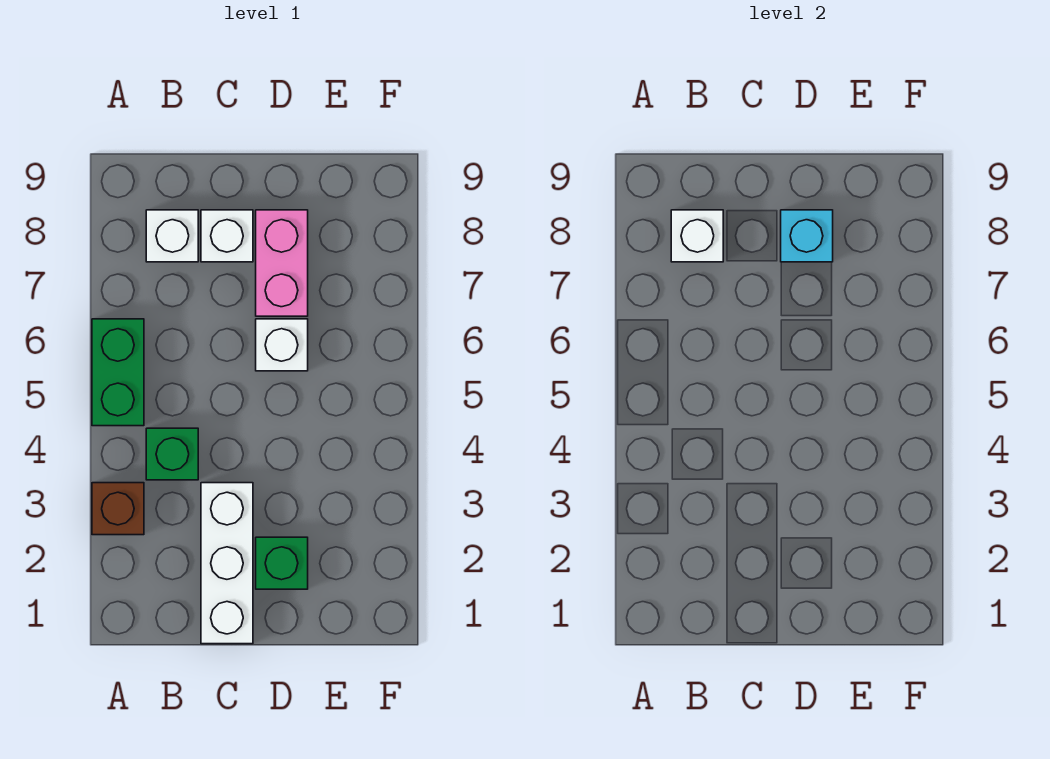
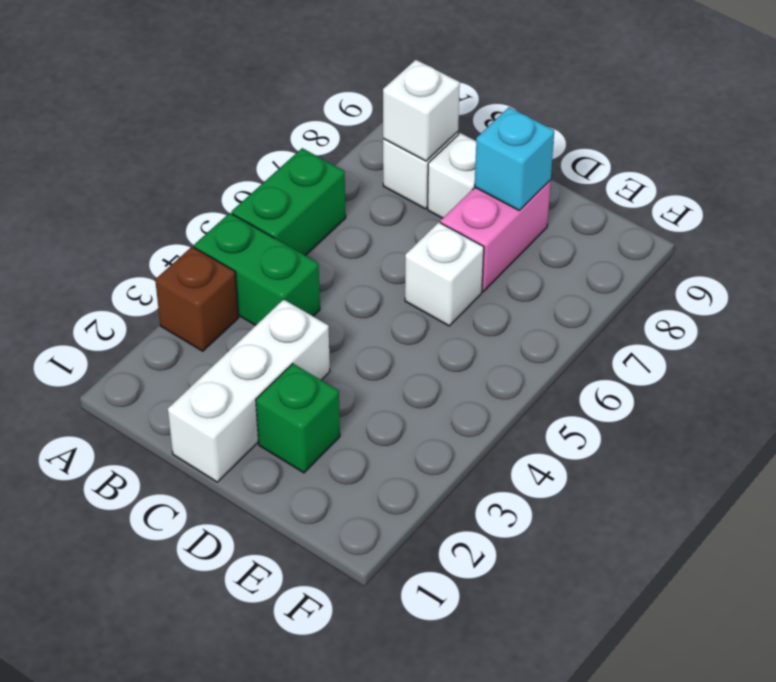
green 1x1 brick [146,428,198,480] -> green 1x2 brick [194,213,320,325]

